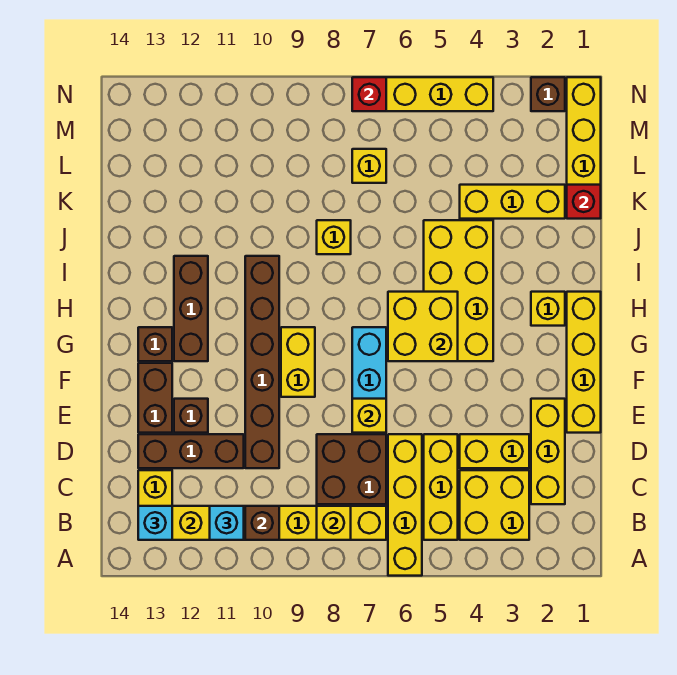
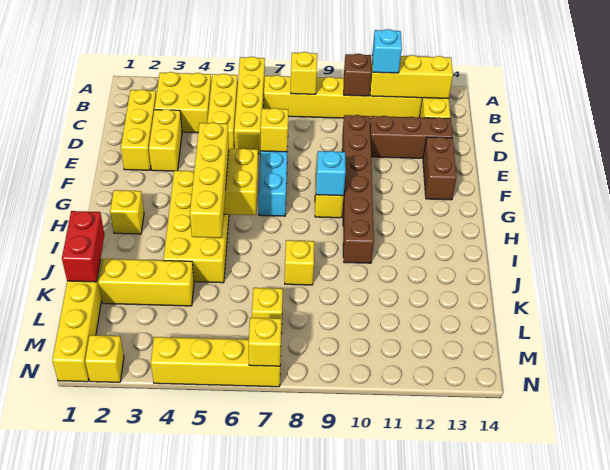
cyan 1x1 brick [138,506,172,540] -> cyan 1x1 brick moved to [316,151,346,196]
brown 2x2 brick [317,434,386,504] -> none
yellow 1x2 brick [460,434,529,468] -> yellow 1x2 brick turned to [149,109,182,171]
yellow 1x4 brick [567,292,601,433] -> yellow 1x4 brick moved to [190,123,229,238]
brown 1x1 brick [174,399,208,433] -> none
brown 1x3 brick [174,256,208,361] -> none
brown 1x1 brick [138,327,172,361] -> none
red 1x1 brick [567,185,601,219] -> red 1x2 brick [62,211,105,282]
brown 1x1 brick [531,77,565,111] -> yellow 1x1 brick [85,335,124,382]
red 1x1 brick [352,77,386,111] -> yellow 1x1 brick [249,318,281,366]

